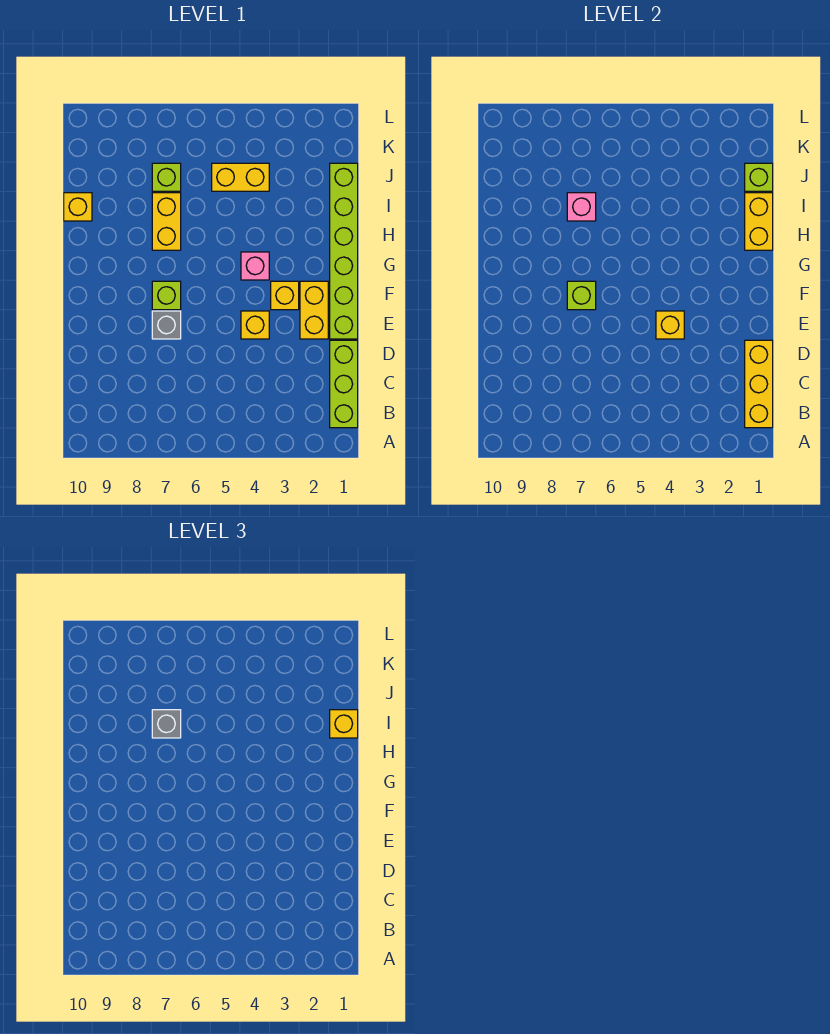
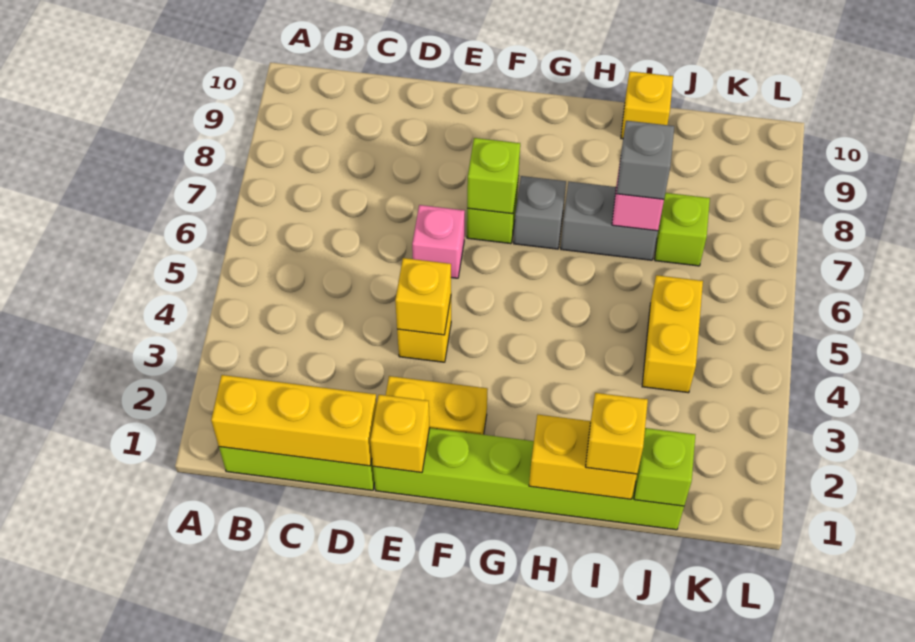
grey 1x1 brick [152,311,181,339] -> grey 1x1 brick moved to [514,176,566,249]
yellow 1x1 brick [271,281,299,310] -> yellow 1x1 brick moved to [370,395,430,473]
pink 1x1 brick [241,252,269,280] -> pink 1x1 brick moved to [412,205,465,278]
yellow 1x2 brick [152,193,181,250] -> grey 1x2 brick [561,182,658,260]

